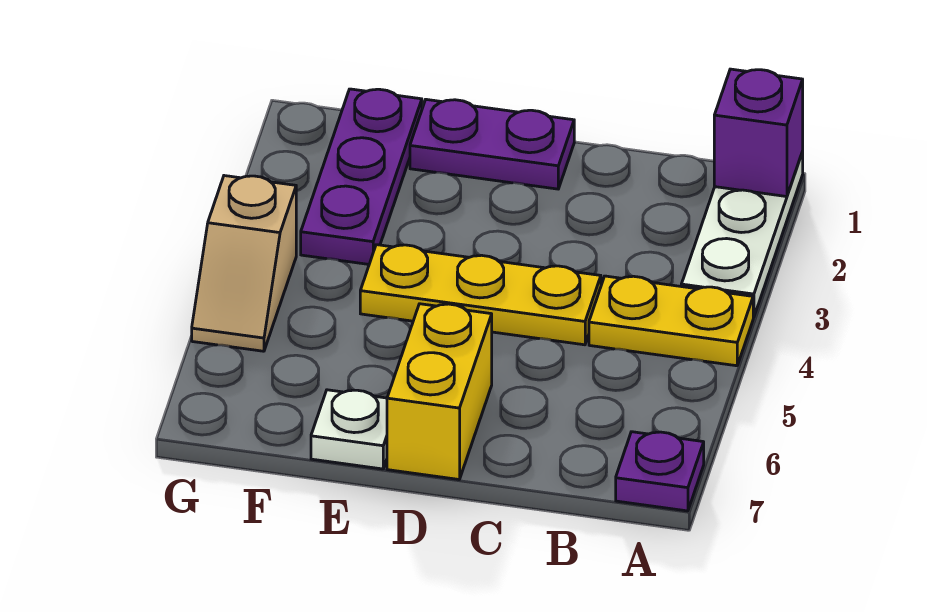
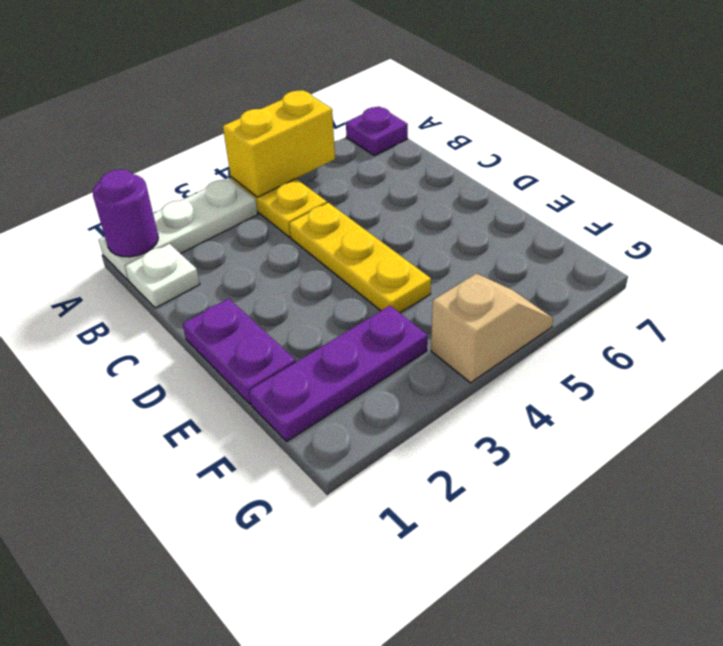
purple 1x1 brick [714,69,803,197] -> purple 1x1 round brick [93,170,158,257]
yellow 1x2 brick [387,304,492,479] -> yellow 1x2 brick moved to [223,90,335,197]
white 1x1 plate [311,390,387,469] -> white 1x1 plate moved to [125,244,200,308]

